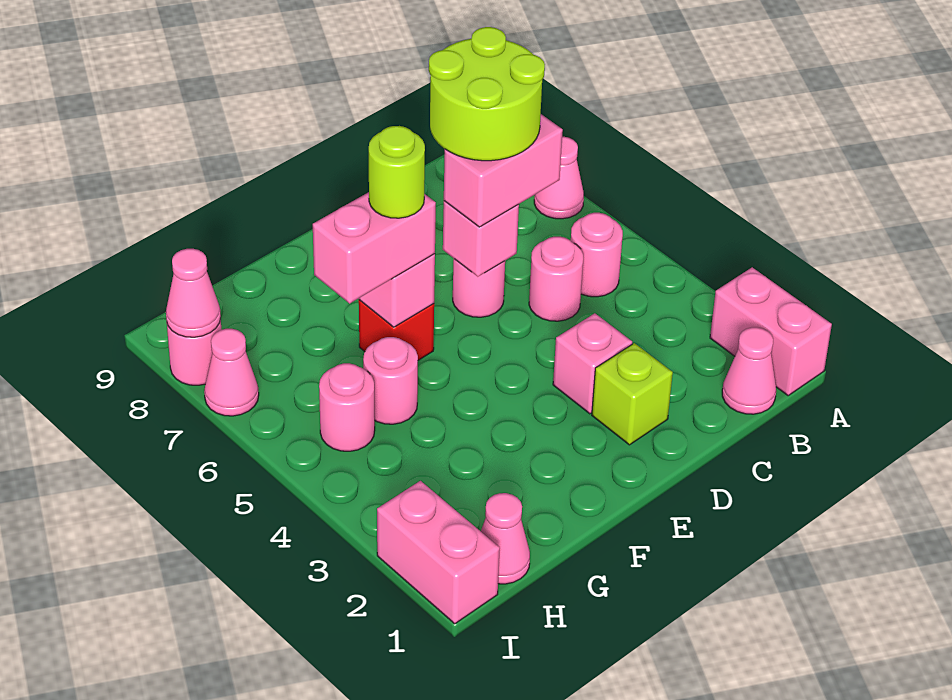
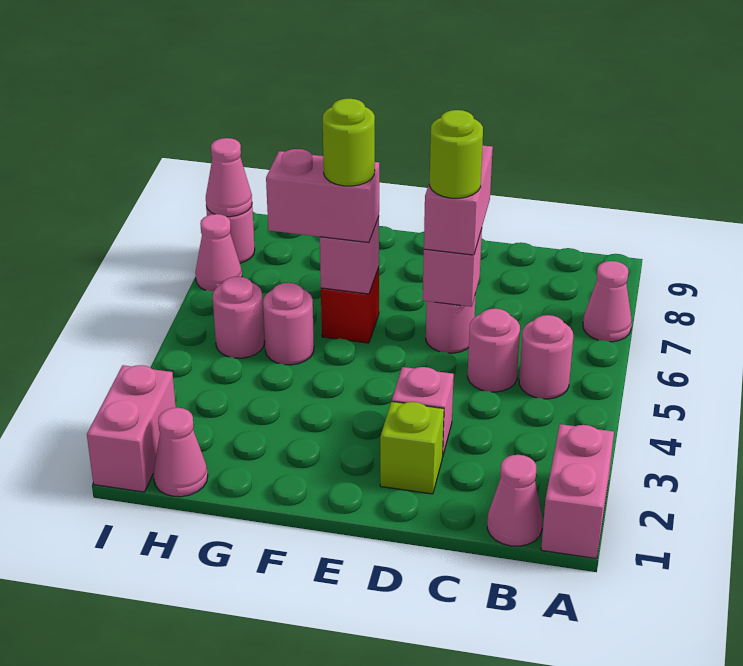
pink 1x2 brick [444,114,563,227] -> pink 1x2 brick turned to [424,145,493,255]
lime 2x2 round brick [429,27,545,161] -> lime 1x1 round brick [429,110,483,198]

